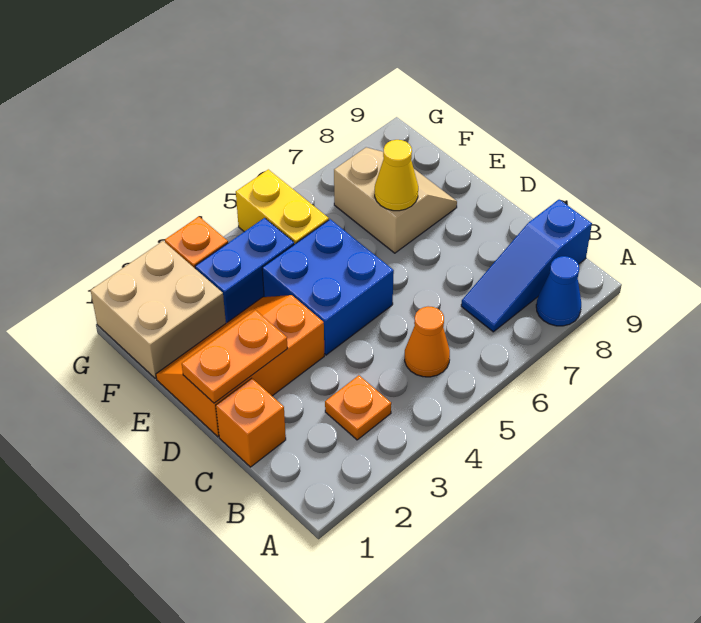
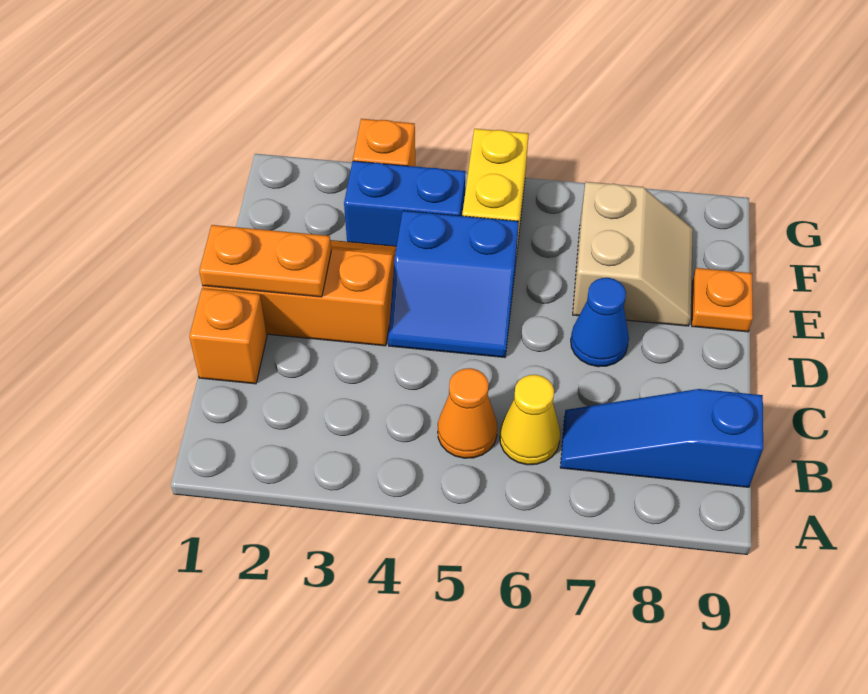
blue 1x1 cone [536,256,581,326] -> blue 1x1 cone moved to [571,278,629,367]
orange 1x1 plate [325,375,391,440] -> orange 1x1 plate moved to [692,268,753,332]
blue 2x2 brick [262,219,394,355] -> blue 2x2 slope [388,211,519,357]
yellow 1x1 cone [375,140,418,211] -> yellow 1x1 cone moved to [500,375,560,465]
tan 2x2 brick [90,241,226,378] -> none

